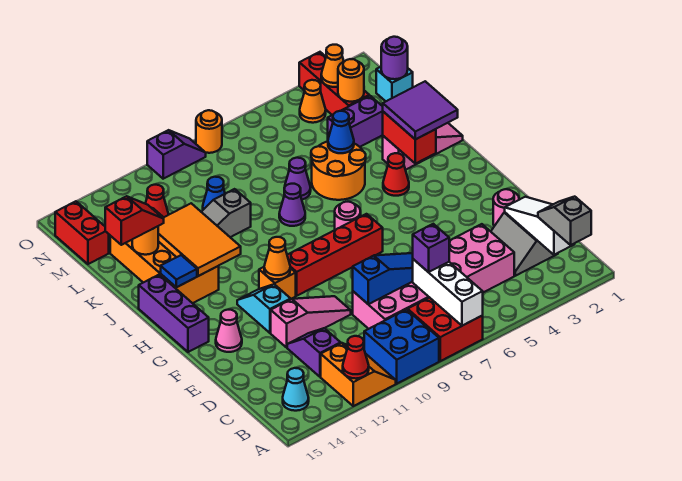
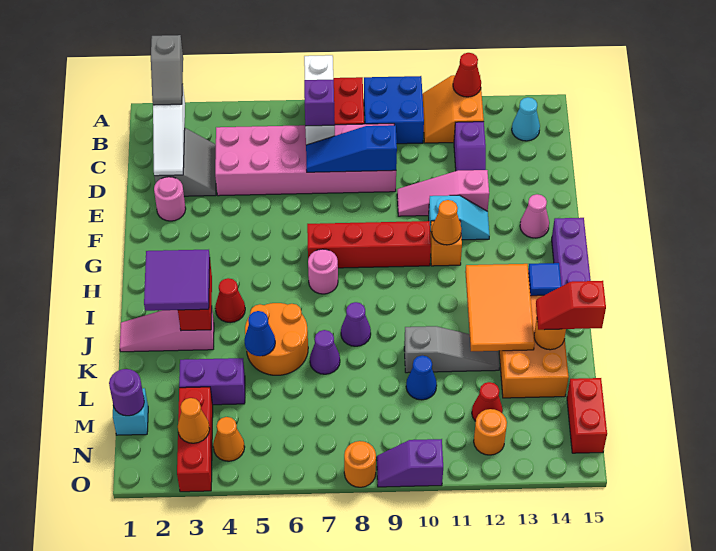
cyan 1x2 slope [237,284,291,333] -> cyan 1x2 slope turned to [429,195,490,240]
orange 1x1 round brick [338,59,364,102] -> orange 1x1 round brick moved to [474,409,507,455]

